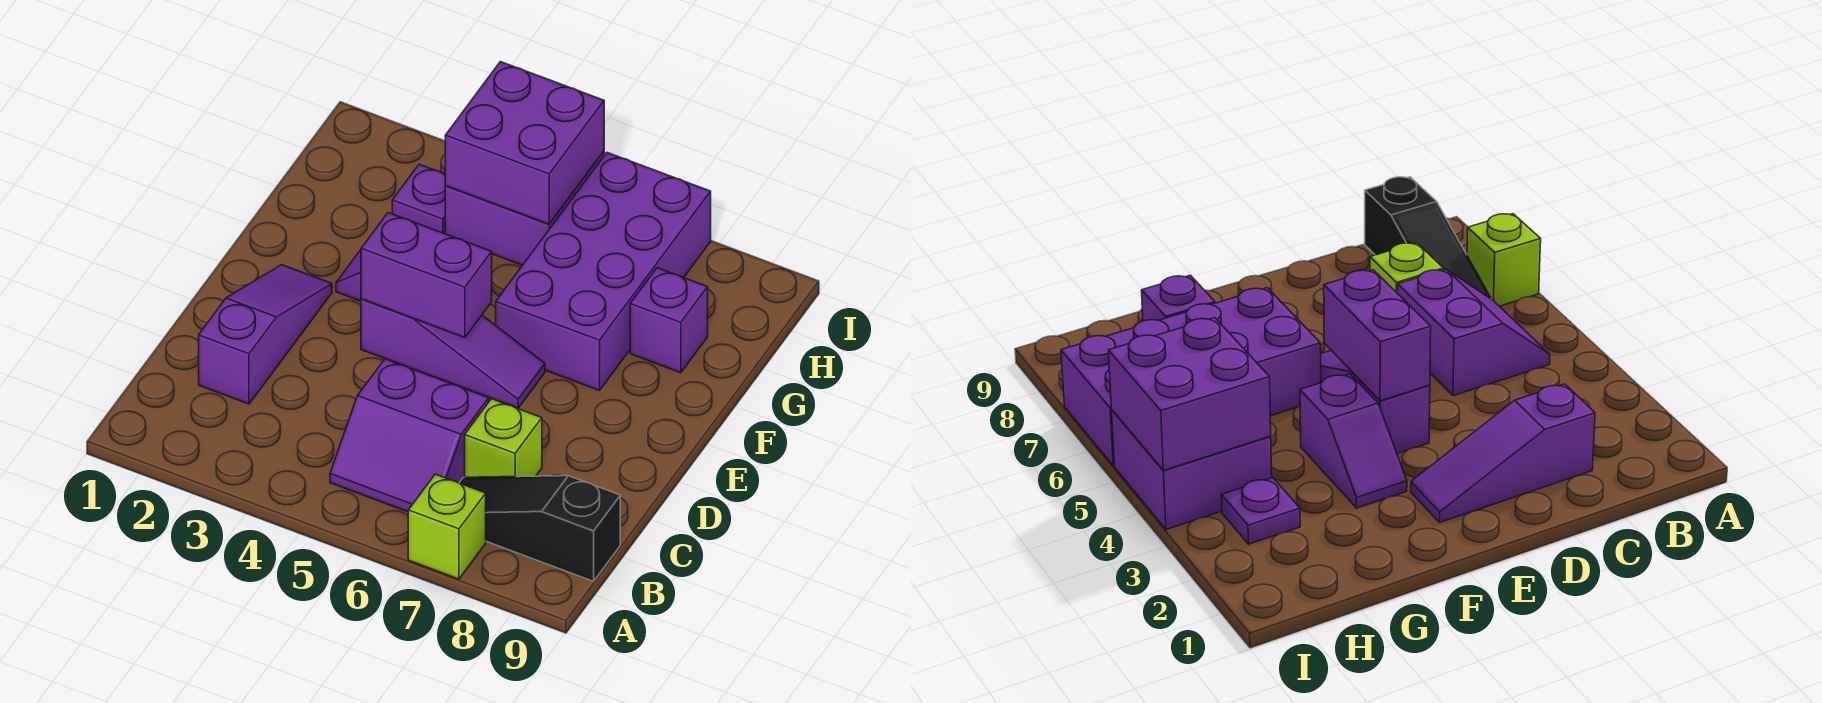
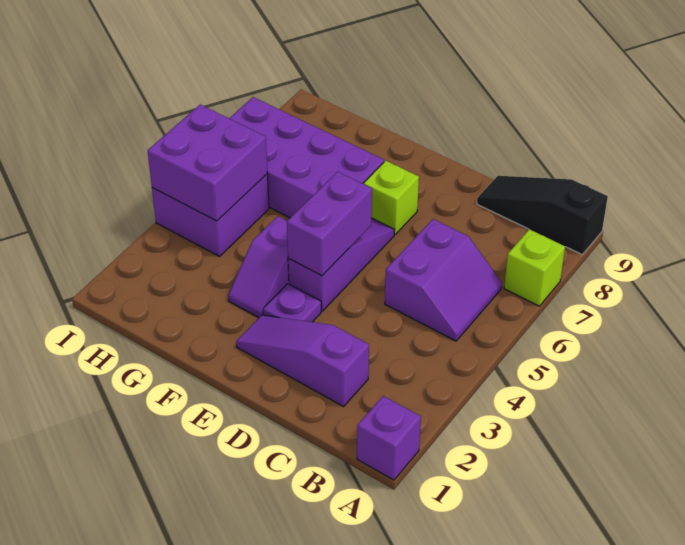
black 1x3 slope [459,476,620,581] -> black 1x3 slope turned to [477,176,608,255]
lime 1x1 brick [465,399,542,477] -> lime 1x1 brick moved to [363,161,419,234]
purple 1x1 brick [630,268,708,373] -> purple 1x1 brick moved to [357,396,421,480]
purple 1x1 plate [392,164,445,233] -> purple 1x1 plate moved to [263,284,321,322]

